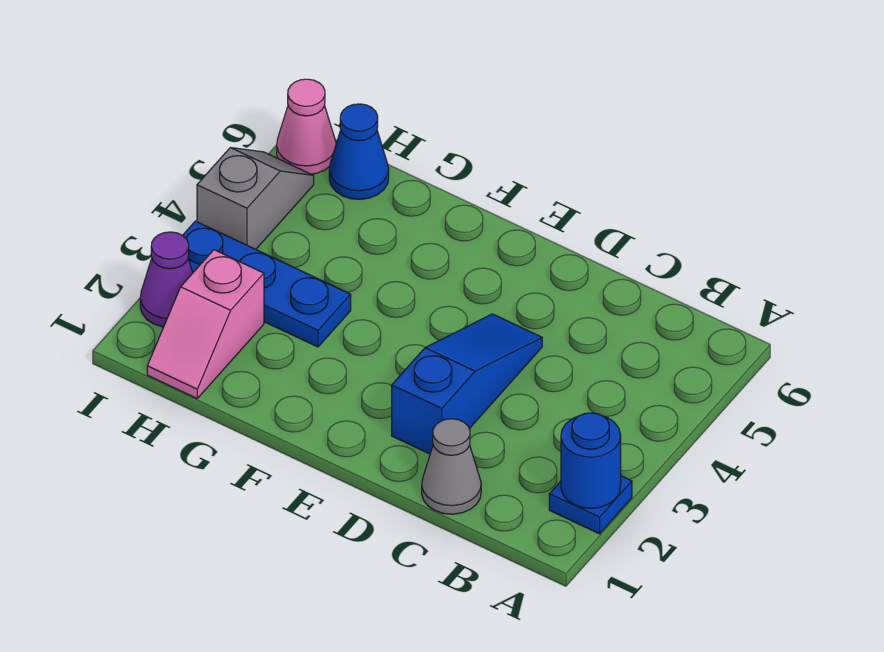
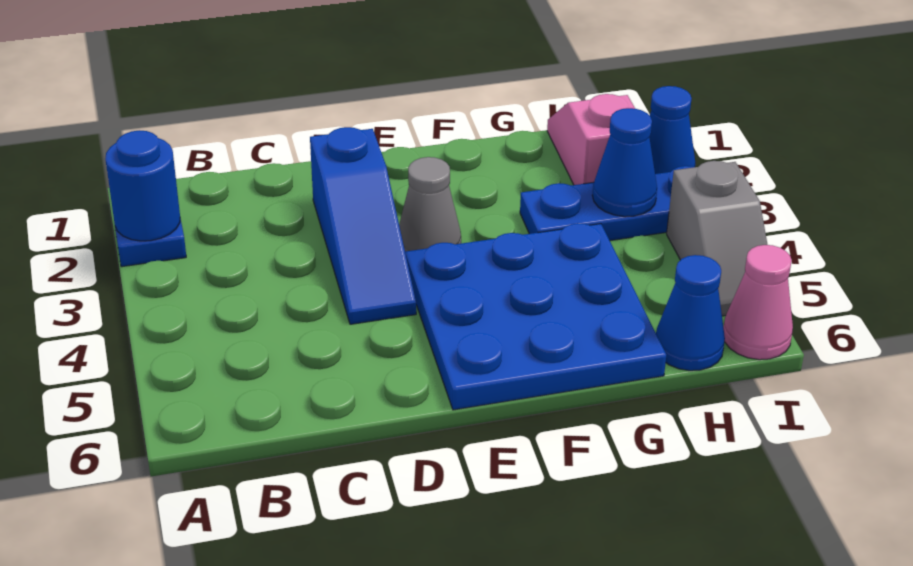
grey 1x1 cone [422,419,481,514] -> grey 1x1 cone moved to [399,157,461,251]
none -> blue 3x3 plate [405,223,666,410]
none -> blue 1x1 cone [592,108,657,217]
purple 1x1 cone [140,232,193,327] -> blue 1x1 cone [649,86,695,174]

